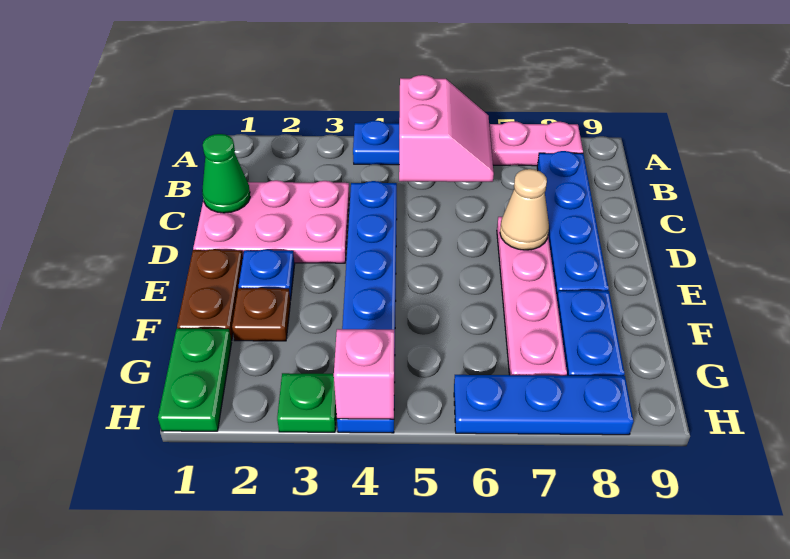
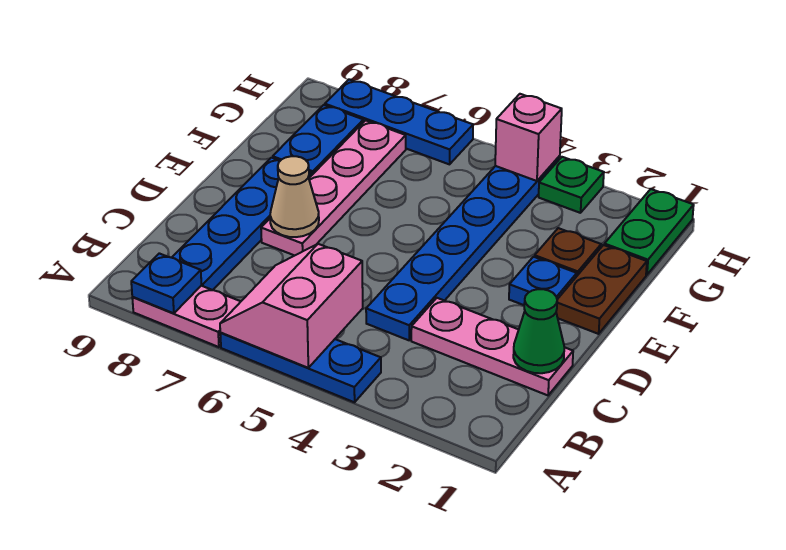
none -> blue 1x1 plate [131,253,201,313]
pink 2x3 plate [193,180,349,263] -> pink 1x3 plate [411,298,573,395]

